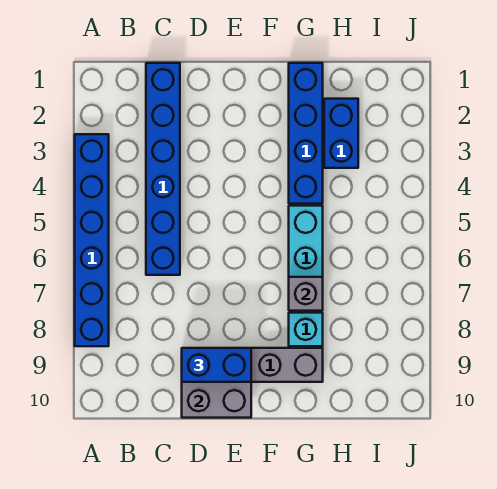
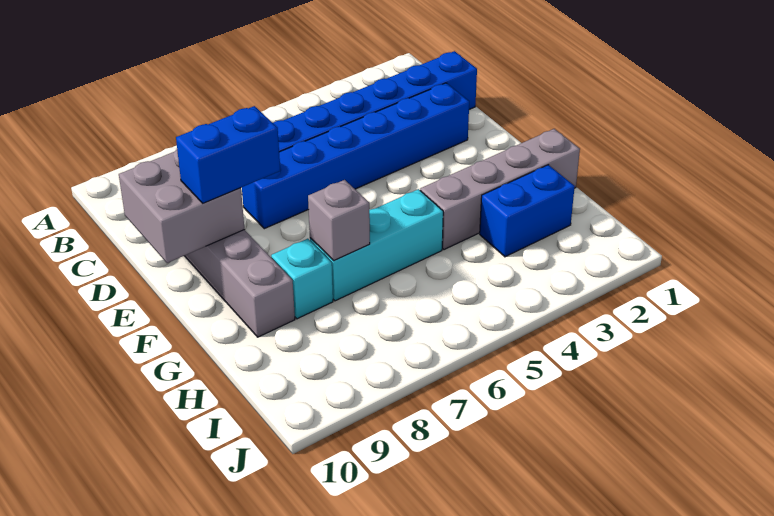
blue 1x6 brick [75,134,109,346] -> blue 1x6 brick moved to [242,83,469,229]
blue 1x2 brick [182,348,251,382] -> blue 1x2 brick turned to [176,106,280,203]
blue 1x4 brick [289,63,323,204] -> grey 1x4 brick [420,129,580,250]

